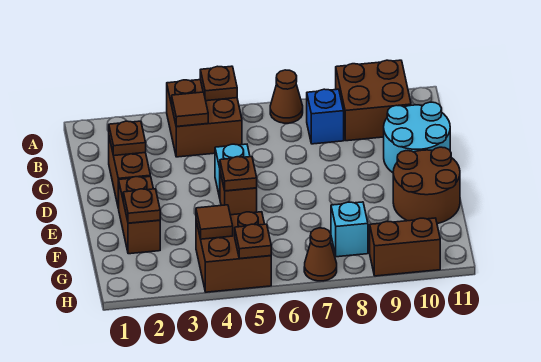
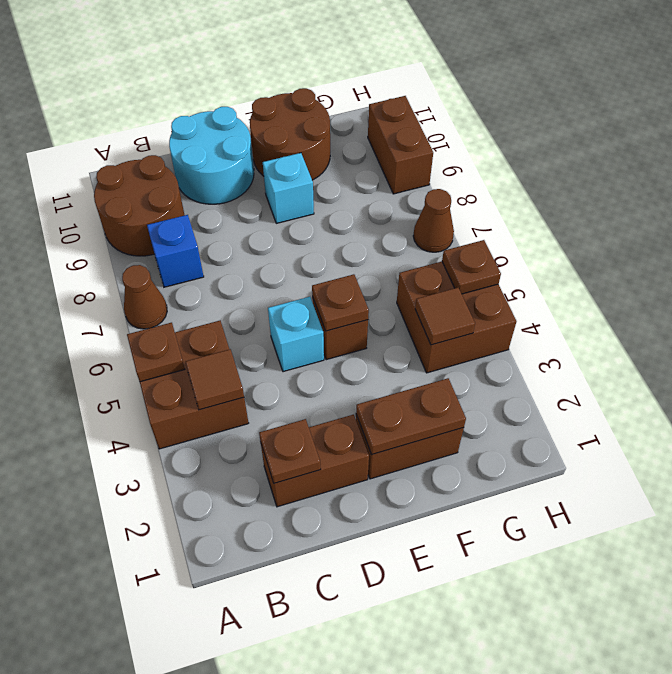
brown 2x2 brick [336,60,411,141] -> brown 2x2 round brick [94,155,185,256]
brown 1x1 plate [123,189,160,223] -> brown 1x2 plate [356,378,466,455]
cyan 1x1 brick [331,202,368,257] -> cyan 1x1 brick moved to [263,153,314,223]

